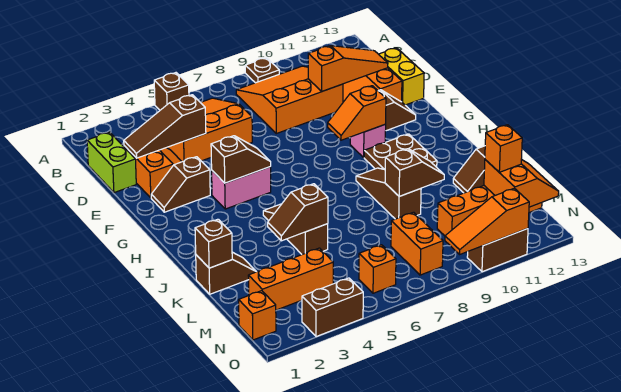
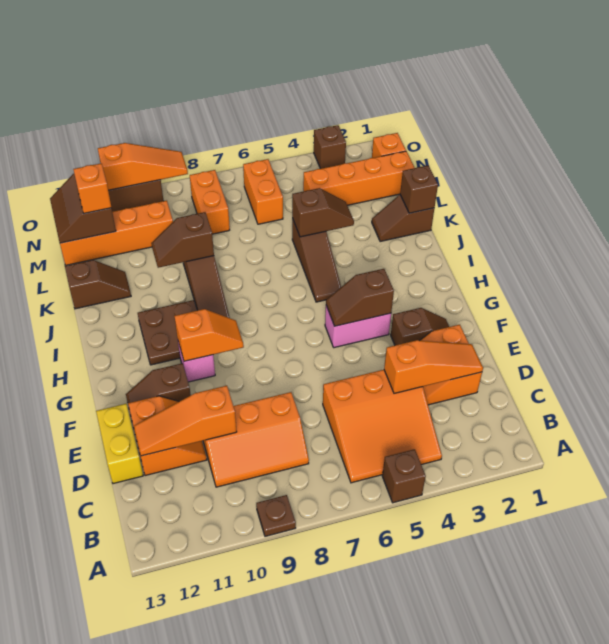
orange 3x3 slope [236,66,343,134] -> orange 2x3 slope [203,392,309,487]
lime 1x2 brick [87,132,136,193] -> none
brown 1x3 slope [124,95,206,158] -> orange 1x3 slope [384,340,483,393]
orange 1x3 brick [248,248,333,310] -> orange 1x4 brick [303,151,415,205]
orange 2x2 slope [484,159,559,207] -> brown 2x2 slope [50,174,116,243]
orange 1x1 brick [359,245,396,293] -> orange 1x2 brick [243,159,283,224]
brown 1x2 brick [302,278,363,337] -> brown 1x1 brick [314,125,346,169]

